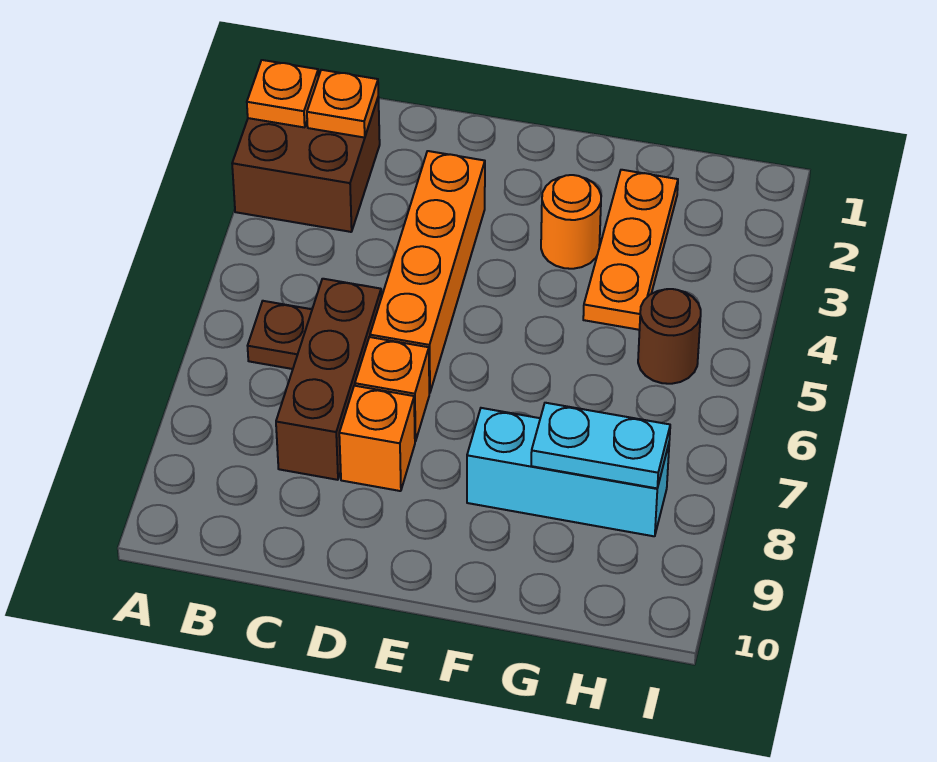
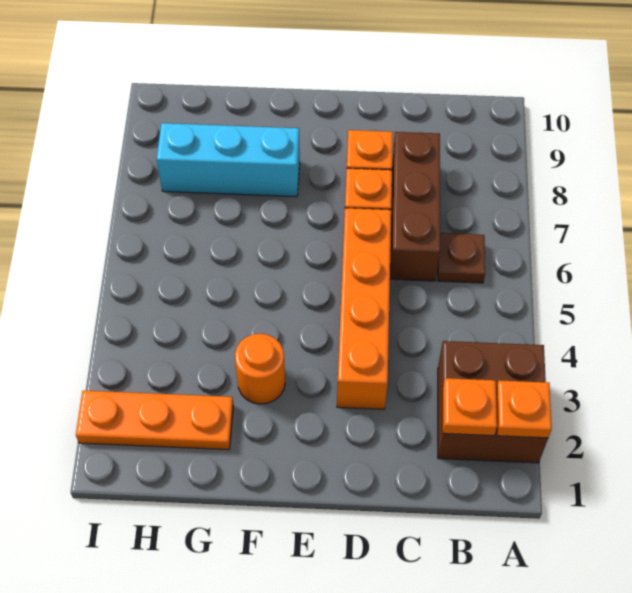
orange 1x3 plate [583,170,678,330] -> orange 1x3 plate turned to [76,391,233,450]
cyan 1x2 plate [531,403,670,488] -> none
brown 1x1 round brick [638,289,701,384] -> none

